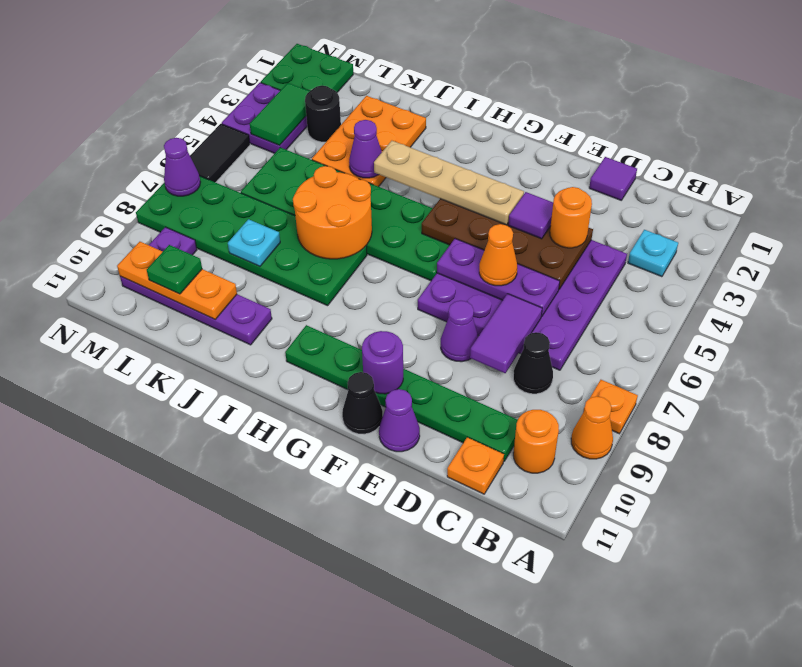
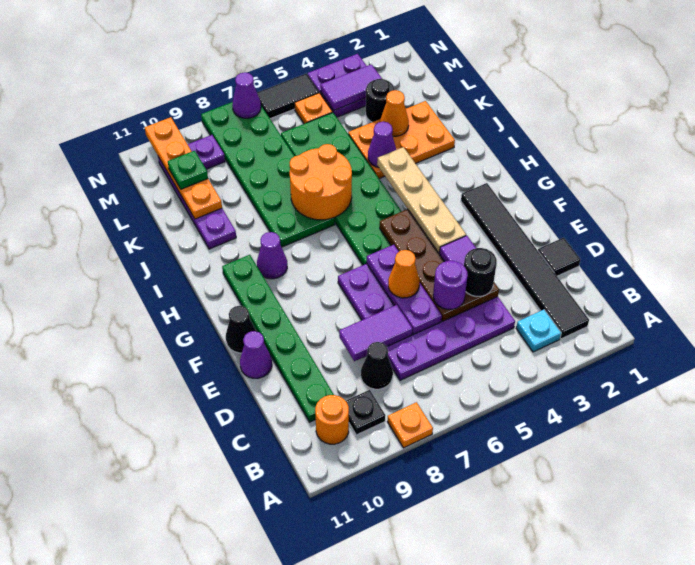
orange 1x1 cone [571,396,613,459] -> orange 1x1 cone moved to [380,90,409,136]
none -> black 1x6 tile [461,183,589,339]
none -> black 1x1 plate [346,390,385,435]
orange 1x1 plate [447,437,504,494] -> orange 1x1 plate moved to [295,93,333,124]
purple 1x1 tile [589,157,637,200] -> black 1x1 tile [538,238,580,276]
orange 1x1 round brick [550,187,592,248] -> black 1x1 round brick [464,248,497,297]
purple 1x1 cone [441,301,478,362] -> purple 1x1 cone moved to [257,232,287,279]
purple 1x1 round brick [362,331,404,394] -> purple 1x1 round brick moved to [433,261,468,309]
cyan 1x1 plate [228,219,280,266] -> none
orange 1x3 plate [117,242,237,319] -> orange 1x4 plate [145,117,222,219]
green 2x2 plate [261,44,353,92] -> none
green 1x2 tile [250,83,309,145] -> purple 1x2 tile [321,64,382,110]

